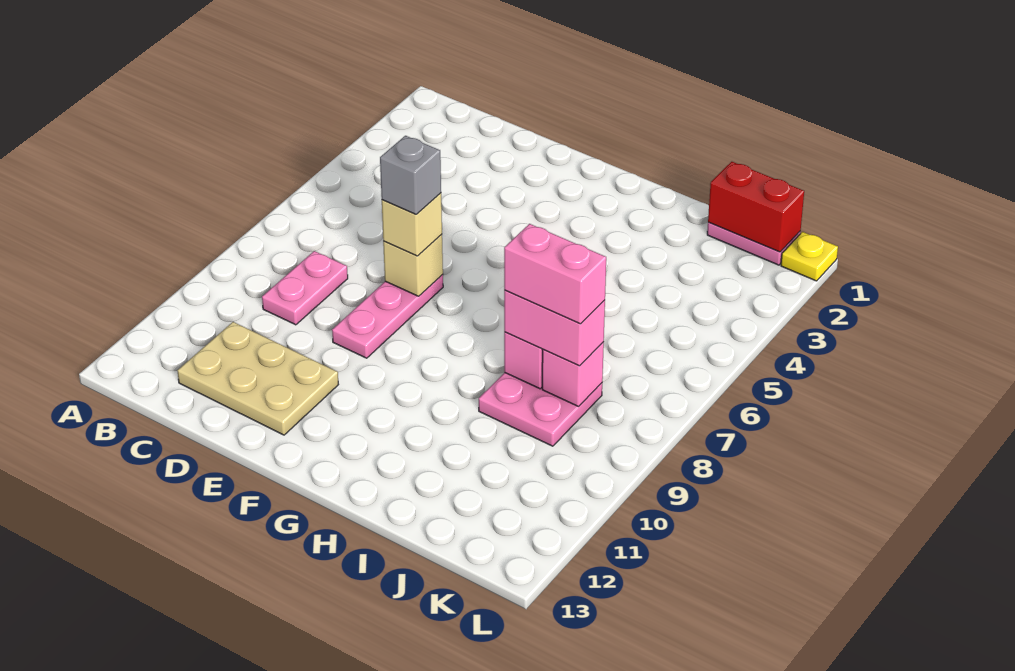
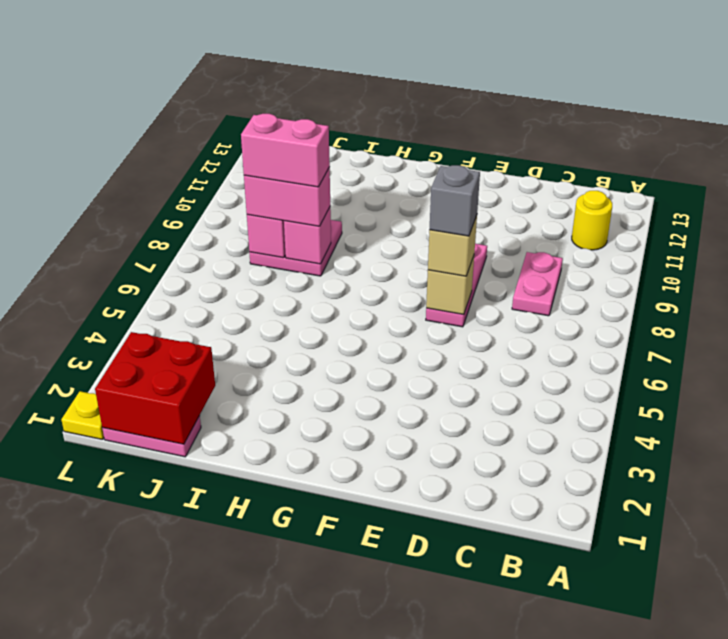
none -> yellow 1x1 round brick [572,191,612,250]
tan 2x3 plate [177,322,338,435] -> none
red 1x2 brick [708,162,804,252] -> red 2x2 brick [95,332,215,444]

